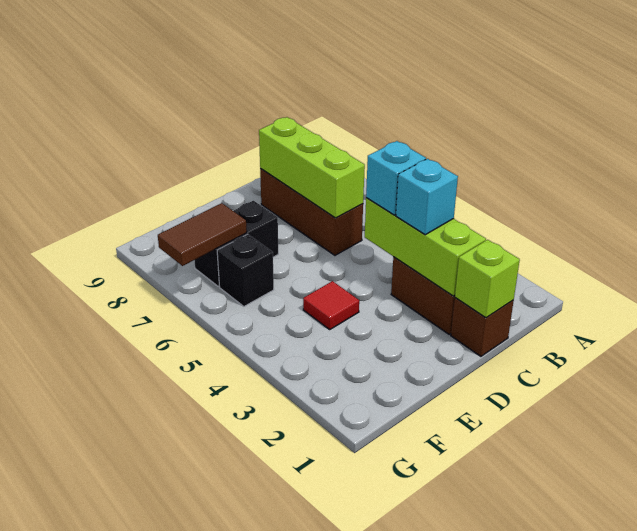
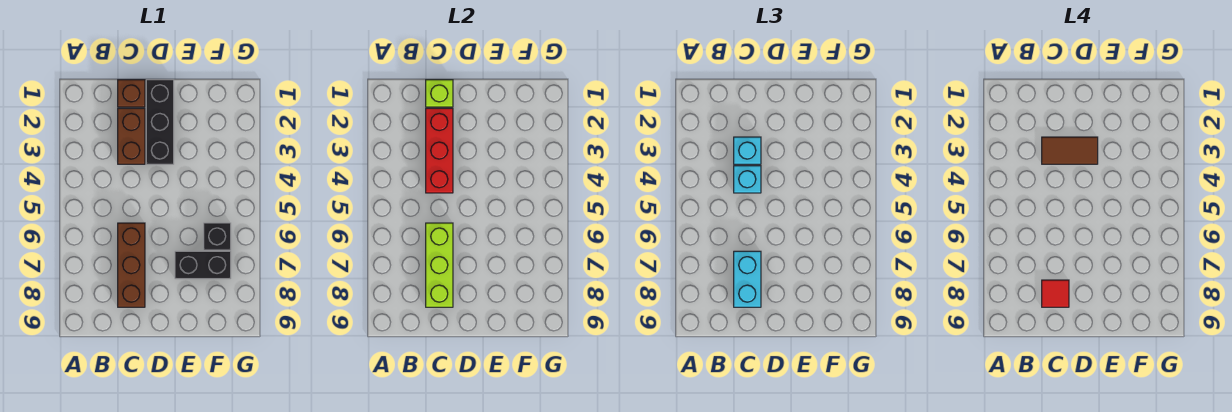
lime 1x3 brick [365,198,486,296] -> red 1x3 brick [426,108,453,193]
none -> cyan 1x2 brick [734,251,761,307]
none -> black 1x3 brick [146,80,174,164]
red 1x1 tile [303,281,359,329] -> red 1x1 tile moved to [1042,280,1069,307]
brown 1x2 tile [158,203,247,266] -> brown 1x2 tile moved to [1042,137,1098,164]

